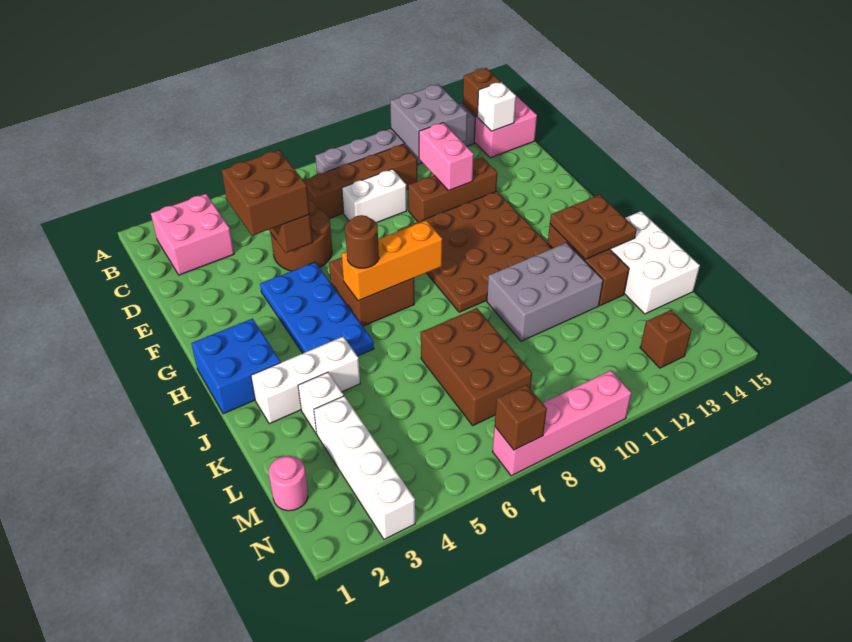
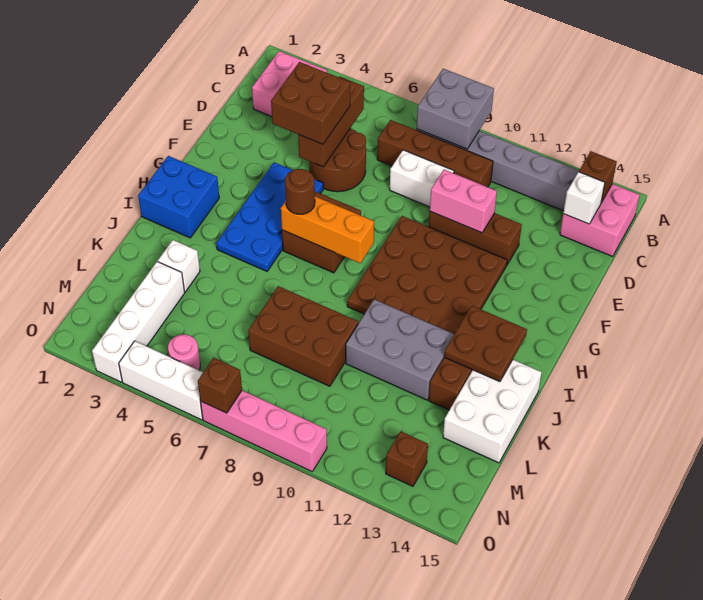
grey 2x2 brick [390,84,467,158] -> grey 2x2 brick moved to [417,69,494,149]
pink 1x2 brick [419,123,474,191] -> pink 1x2 brick turned to [430,170,497,233]
white 1x3 brick [251,337,360,424] -> white 1x3 brick moved to [119,341,203,420]
brown 2x3 brick [421,308,532,425] -> brown 2x3 brick turned to [248,286,358,386]
pink 1x1 round brick [269,456,308,511] -> pink 1x1 round brick moved to [168,334,200,370]

